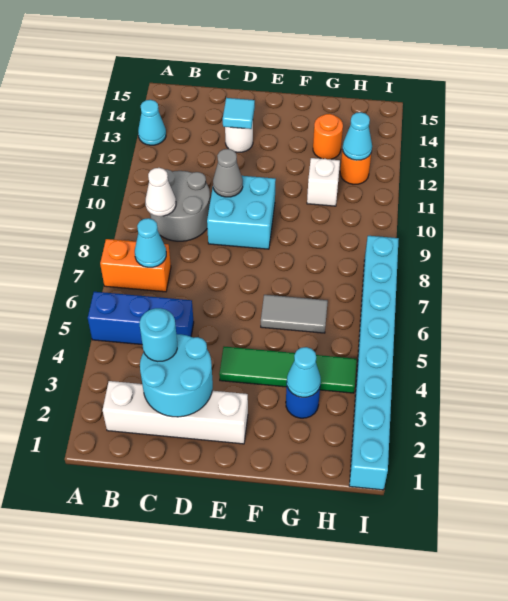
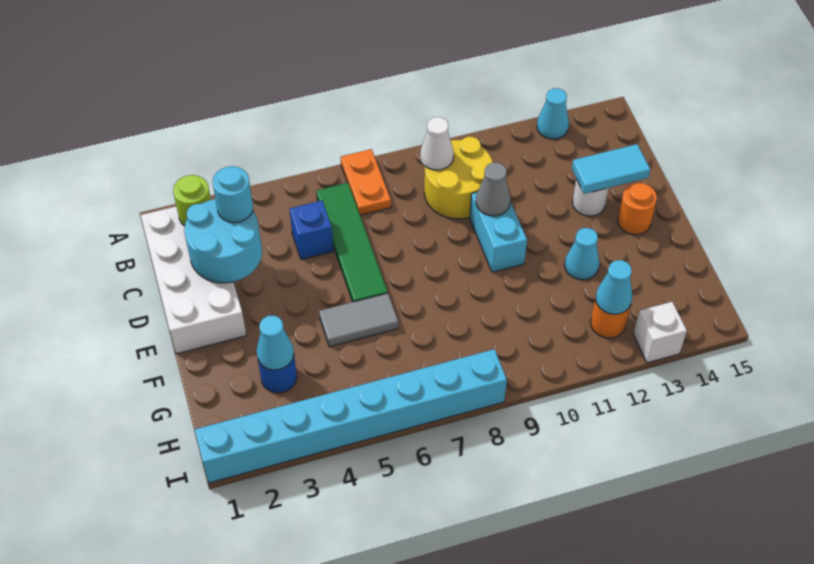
blue 1x3 brick [88,292,194,344] -> blue 1x1 brick [290,201,333,260]
orange 1x2 brick [100,239,171,292] -> orange 1x2 plate [341,149,391,215]
white 1x4 brick [103,381,248,444] -> white 2x4 brick [141,206,246,354]
none -> lime 1x1 round brick [173,175,211,226]
cyan 1x1 cone [135,218,166,267] -> cyan 1x1 cone moved to [565,228,599,280]
grey 2x2 round brick [150,169,210,241] -> yellow 2x2 round brick [424,137,493,219]
cyan 2x2 brick [207,176,276,249] -> cyan 1x2 brick [470,192,527,272]
cyan 1x1 tile [223,98,255,129] -> cyan 1x2 tile [572,144,650,194]
green 1x4 tile [219,347,357,393] -> green 1x4 tile moved to [316,183,388,302]
grey 1x2 tile [261,295,328,333] -> grey 1x2 tile turned to [319,293,398,347]
white 1x1 brick [307,158,340,206] -> white 1x1 brick moved to [633,302,687,363]
orange 1x1 round brick [313,114,343,159] -> orange 1x1 round brick moved to [618,183,657,235]

